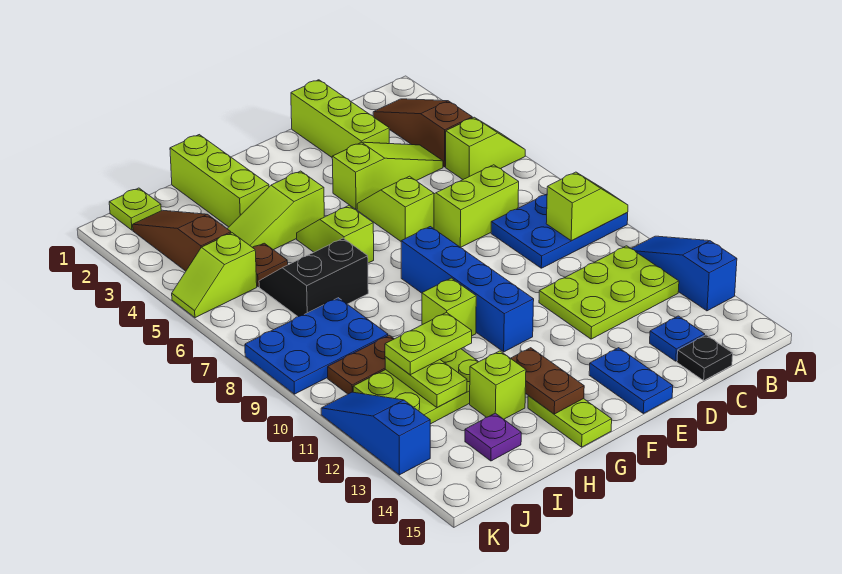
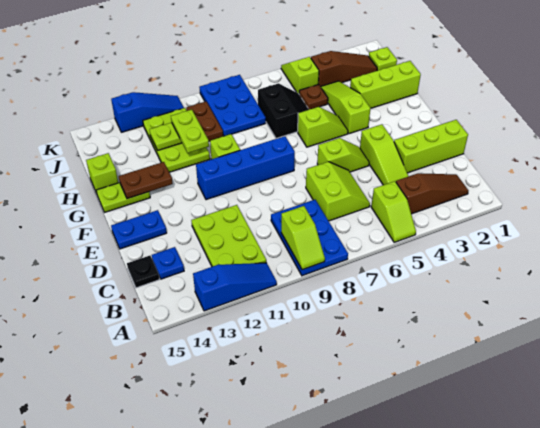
lime 1x1 brick [470,351,526,419] -> lime 1x1 brick moved to [86,153,118,193]
purple 1x1 plate [465,413,521,461] -> none

